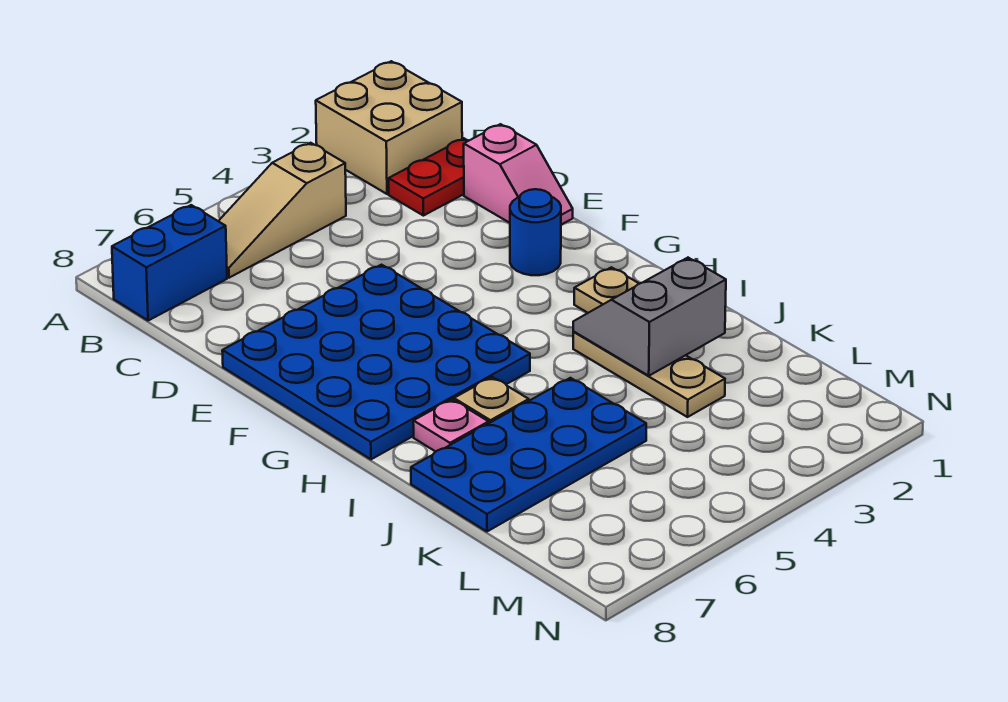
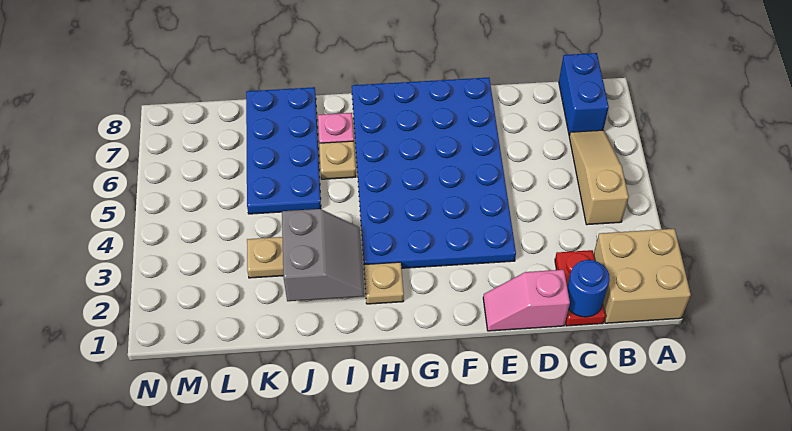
blue 4x4 plate [222,265,530,459] -> blue 4x6 plate [352,78,516,268]
blue 1x1 round brick [510,189,561,275] -> blue 1x1 round brick moved to [567,260,609,317]

